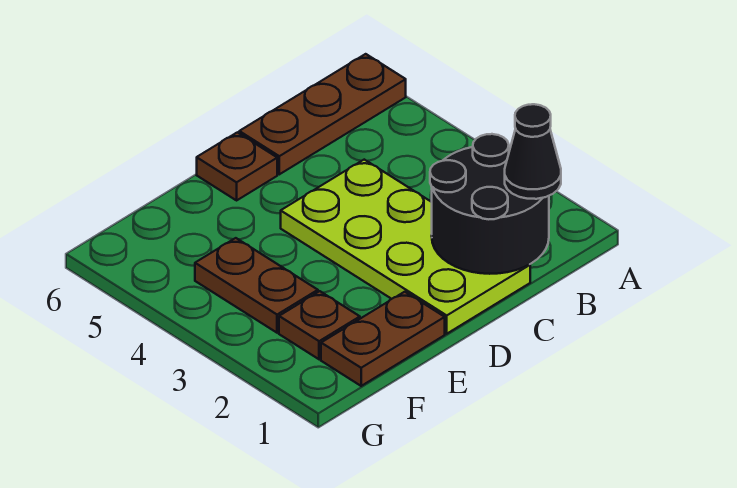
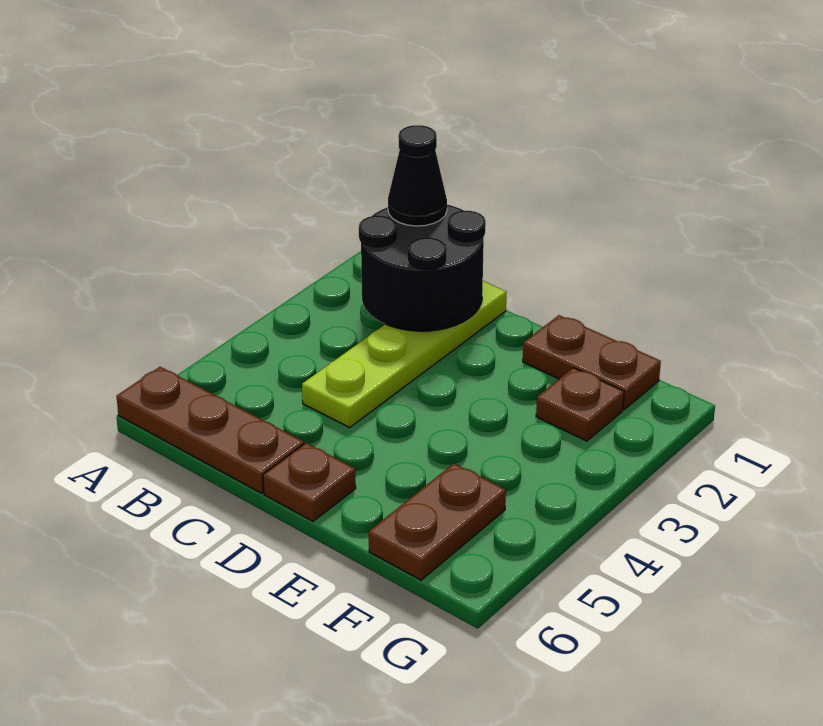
lime 2x4 plate [281,160,530,334] -> lime 1x4 plate [302,281,507,428]
brown 1x2 plate [195,238,318,333] -> brown 1x2 plate moved to [369,463,506,580]

